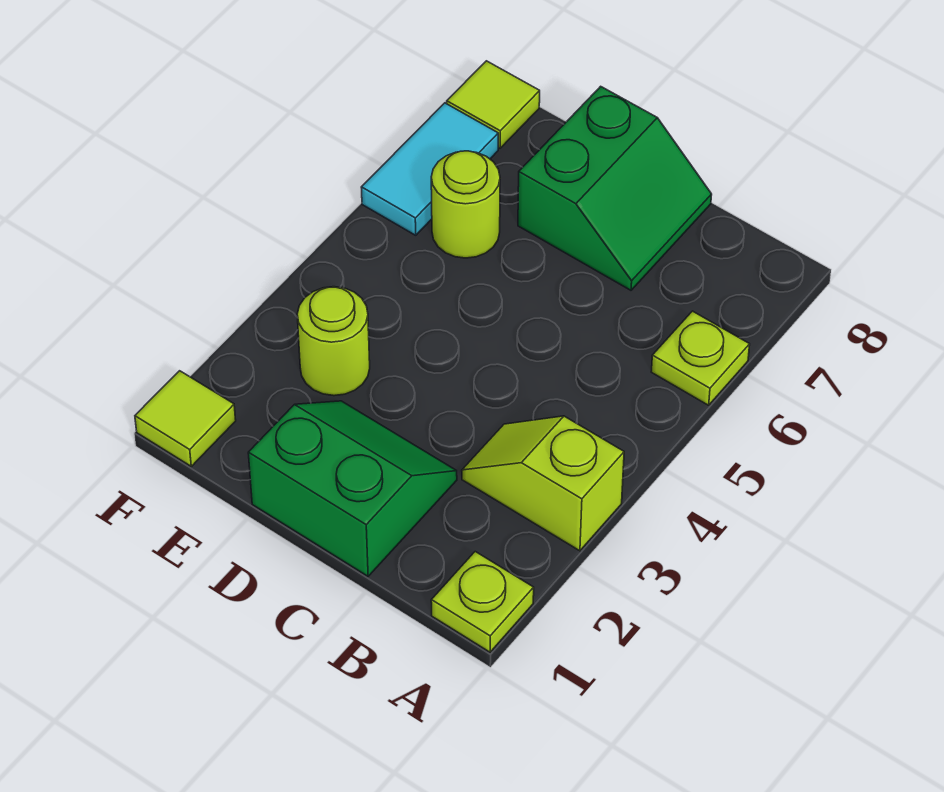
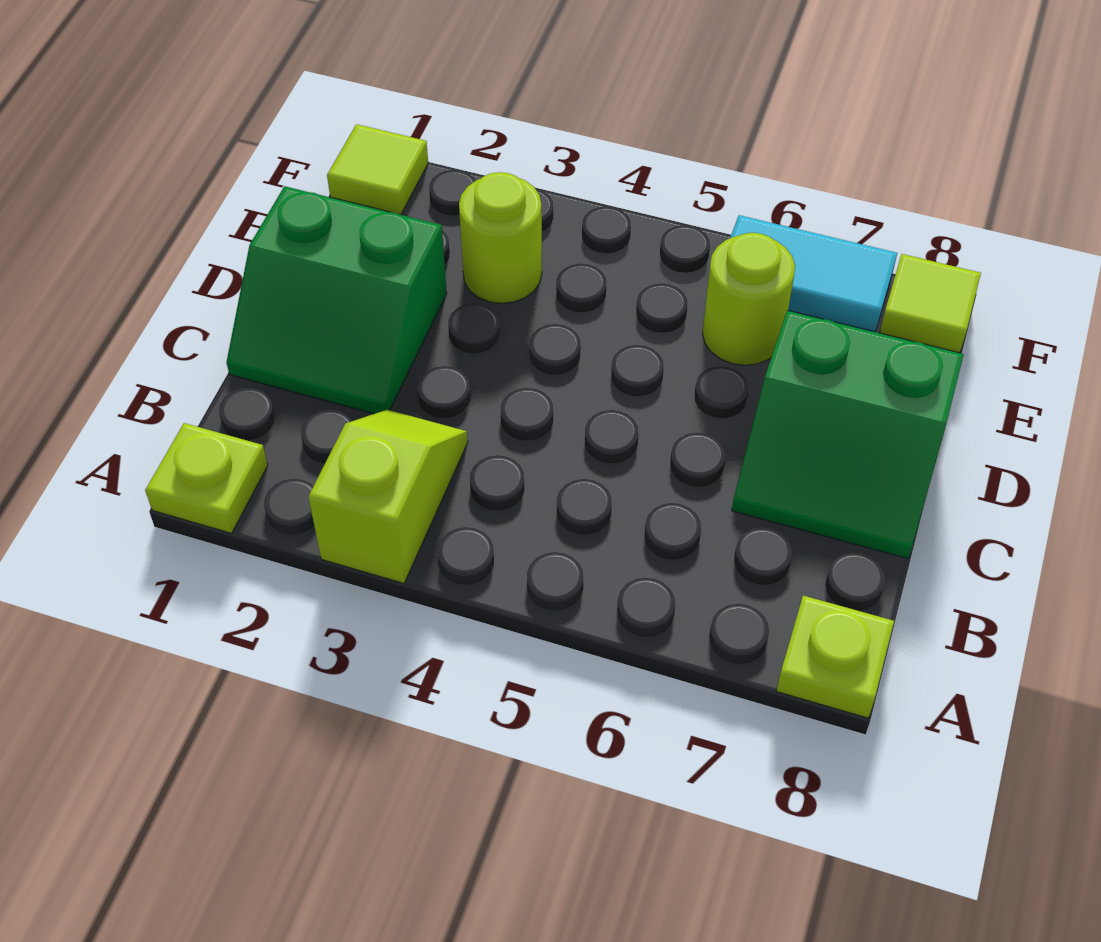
lime 1x1 plate [651,311,750,405] -> lime 1x1 plate moved to [776,596,894,718]
green 2x2 slope [248,401,457,576] -> green 2x2 slope turned to [226,186,447,414]

